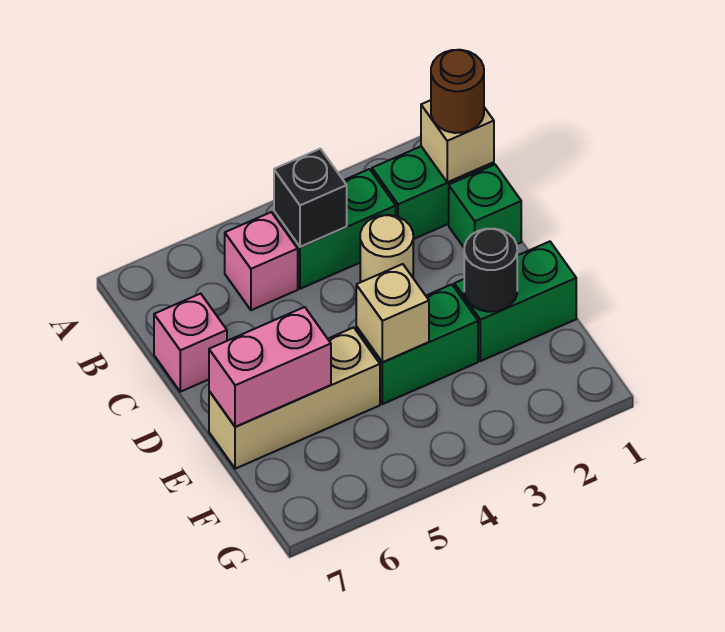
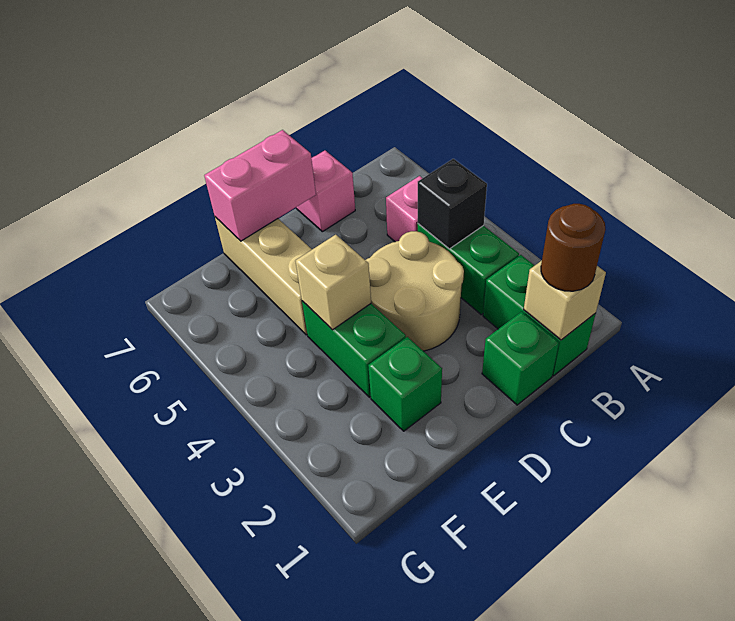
tan 1x1 round brick [360,215,413,282] -> tan 2x2 round brick [365,231,464,351]
green 1x2 brick [454,241,576,361] -> green 1x1 brick [368,337,442,431]
black 1x1 round brick [464,229,517,312] -> none
pink 1x2 brick [209,307,331,427] -> pink 1x2 brick turned to [204,130,316,241]

